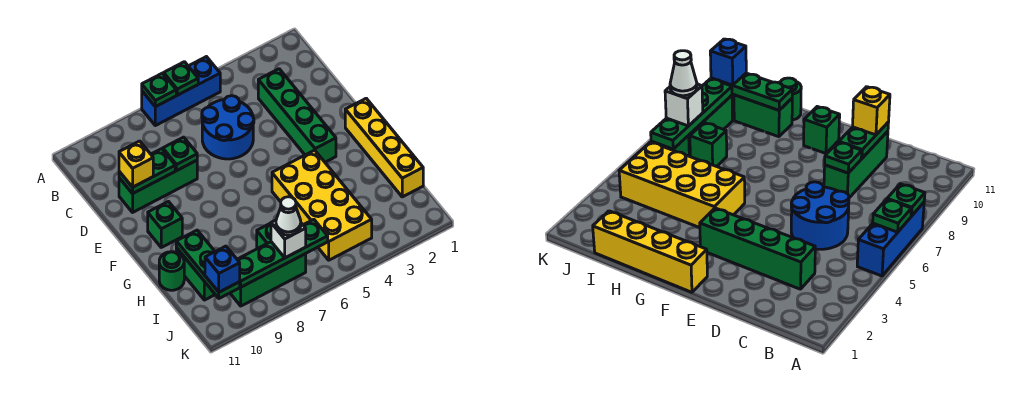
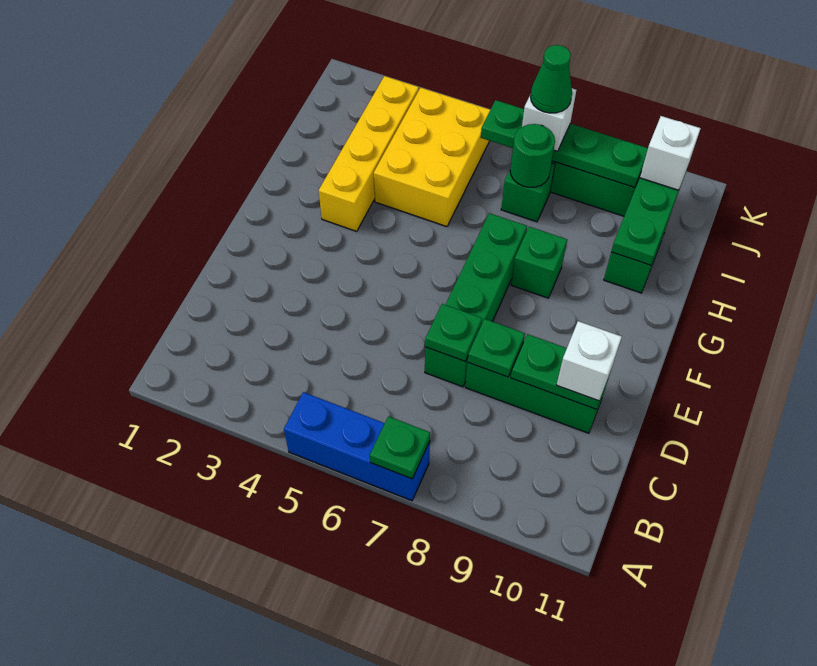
green 1x1 plate [164,62,198,95] -> green 1x1 plate moved to [425,304,482,362]
green 1x4 brick [258,69,336,162] -> green 1x4 brick moved to [425,213,527,387]
blue 2x2 round brick [202,96,254,159] -> none
yellow 1x1 brick [119,141,153,187] -> white 1x1 brick [557,321,622,401]
yellow 1x4 brick [345,98,423,197] -> yellow 1x4 brick moved to [319,76,419,231]
green 1x1 brick [148,202,182,247] -> green 1x1 brick moved to [511,227,567,298]
yellow 2x4 brick [272,150,372,260] -> yellow 2x3 brick [374,88,490,227]
green 1x1 round brick [159,252,184,290] -> green 1x1 round brick moved to [510,124,555,187]
white 1x1 cone [276,197,301,235] -> green 1x1 cone [530,45,572,113]
blue 1x1 brick [205,246,240,292] -> white 1x1 brick [640,116,701,190]

